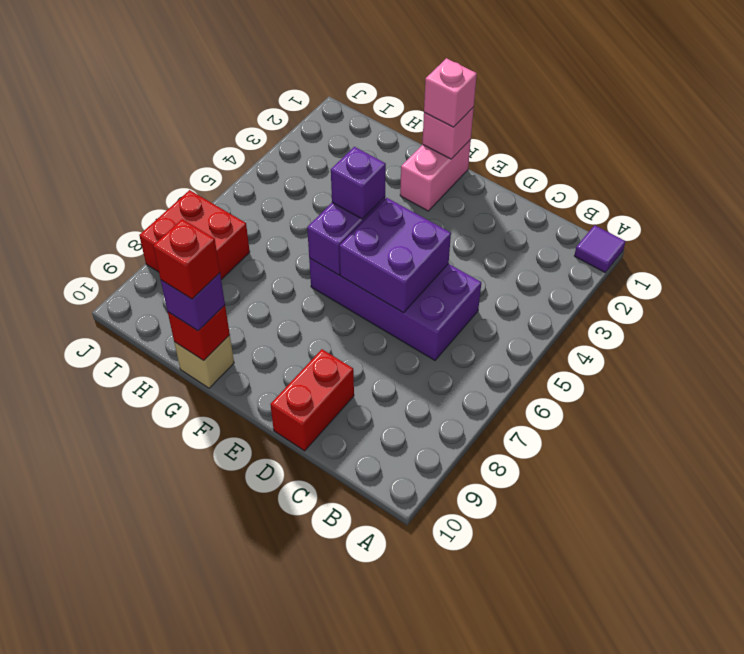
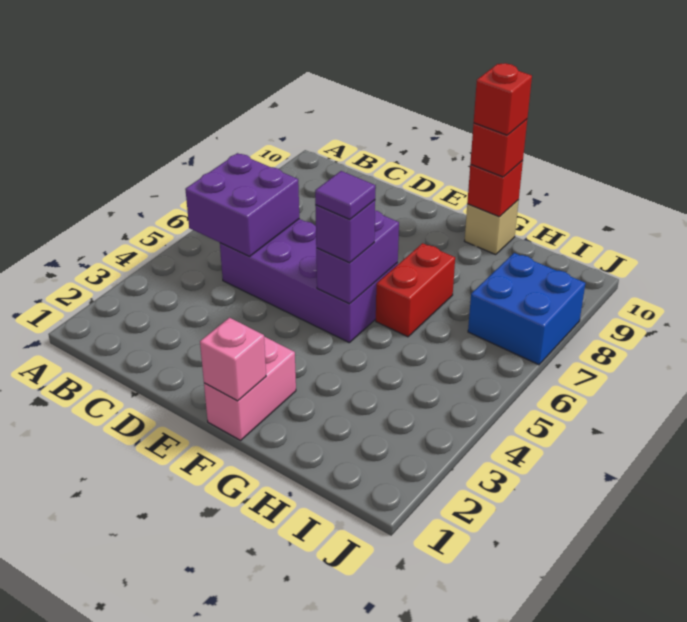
purple 1x1 tile [574,225,625,272] -> purple 1x1 tile moved to [315,171,375,219]
purple 2x2 brick [340,198,451,313] -> purple 2x2 brick moved to [185,153,299,257]
red 1x2 brick [270,349,354,451] -> red 1x2 brick moved to [376,243,455,337]
pink 1x1 brick [424,58,477,127] -> none
purple 1x1 brick [161,273,225,331] -> red 1x1 brick [470,119,527,177]
red 2x2 brick [139,190,250,280] -> blue 2x2 brick [468,253,585,365]

